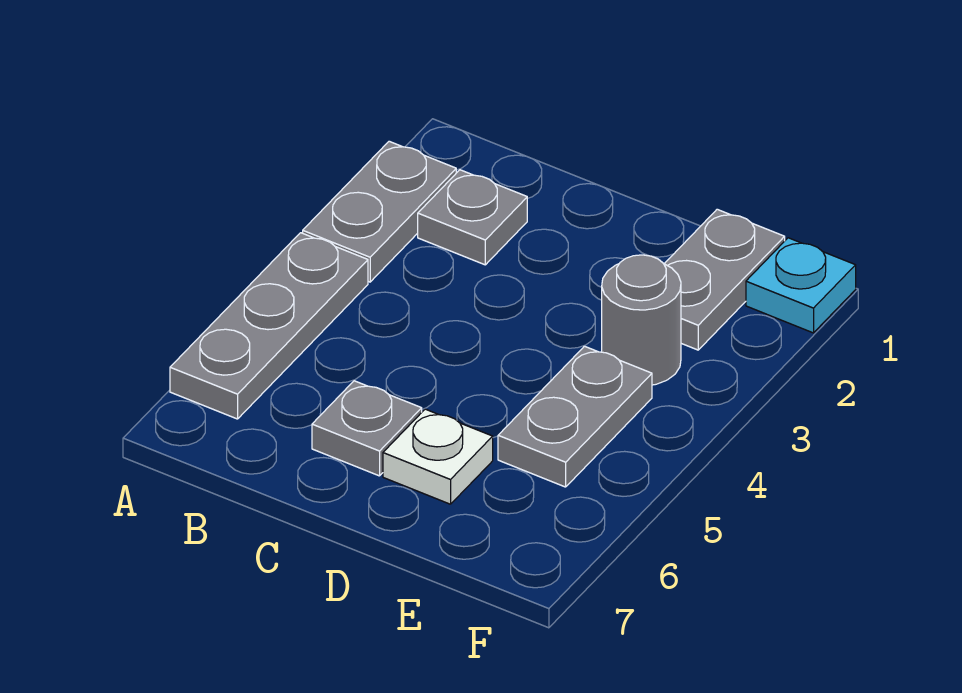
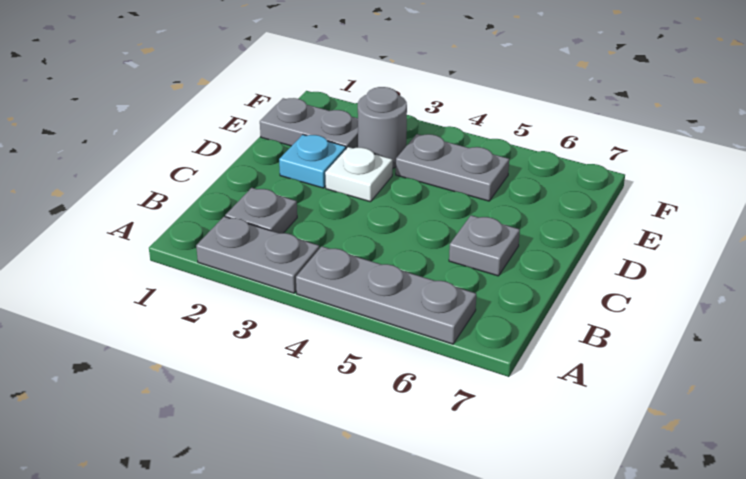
white 1x1 plate [383,409,493,504] -> white 1x1 plate moved to [325,147,393,202]
cyan 1x1 plate [746,238,856,333] -> cyan 1x1 plate moved to [279,135,346,188]

